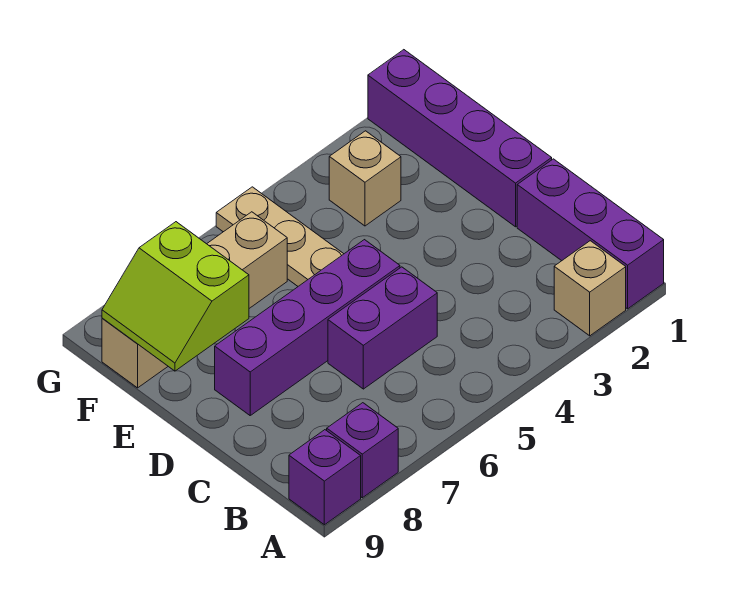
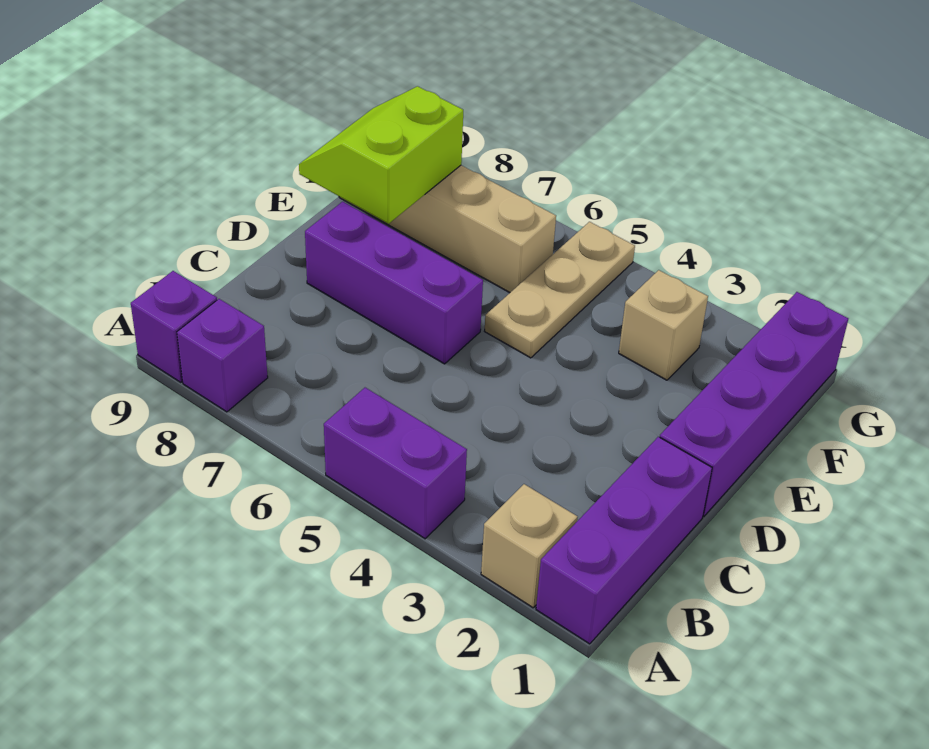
purple 1x2 brick [328,267,437,389] -> purple 1x2 brick moved to [324,388,467,539]
purple 1x4 brick [215,240,400,415] -> purple 1x3 brick [305,202,483,364]

